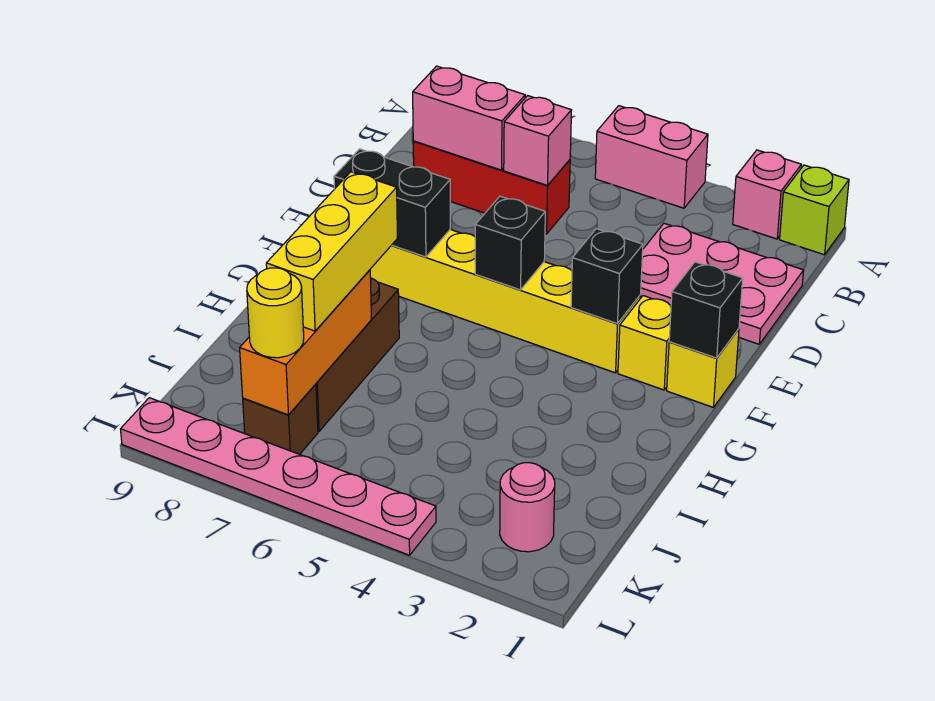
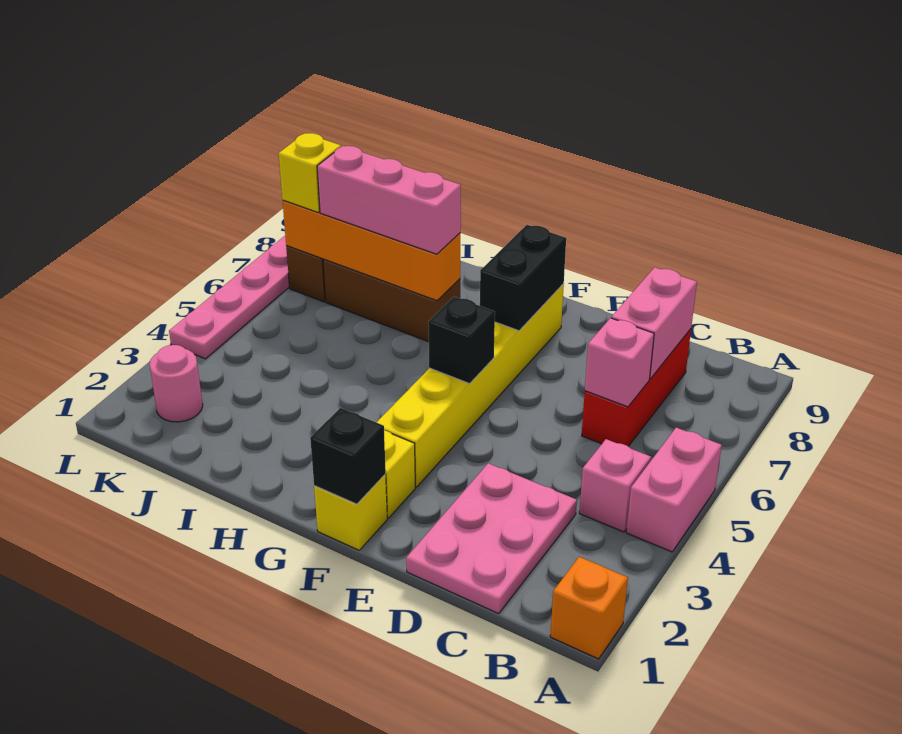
lime 1x1 brick [780,165,849,255] -> orange 1x1 brick [550,557,628,659]
pink 1x1 brick [733,150,801,239] -> pink 1x1 brick moved to [579,439,651,532]
black 1x1 brick [571,229,643,324] -> none
yellow 1x3 brick [266,172,397,331] -> pink 1x3 brick [317,146,461,254]
orange 1x3 brick [240,270,372,415] -> orange 1x4 brick [283,200,460,301]
yellow 1x1 round brick [247,268,304,358] -> yellow 1x1 brick [279,133,341,212]

